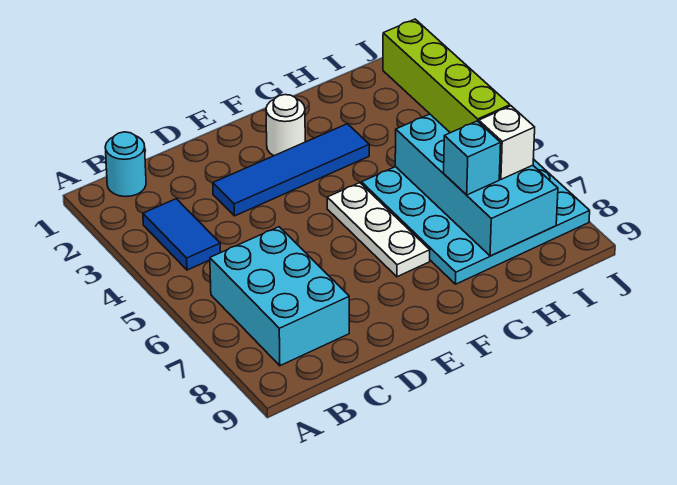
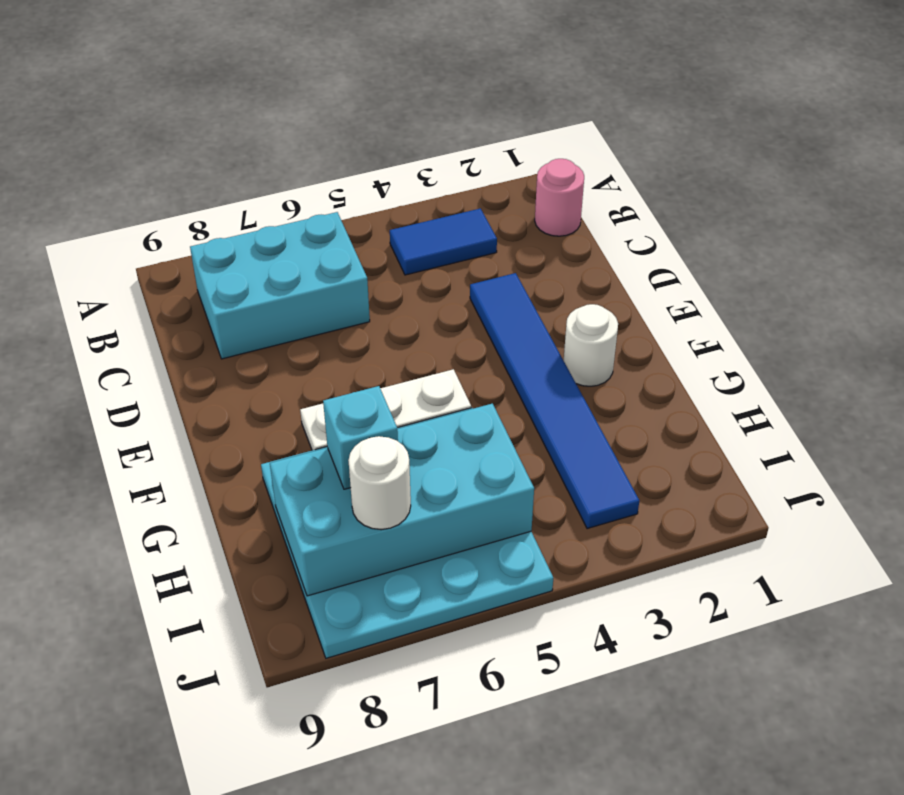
cyan 1x1 round brick [105,132,146,197] -> pink 1x1 round brick [535,159,584,236]
blue 1x4 tile [213,124,369,216] -> blue 1x6 tile [470,273,639,529]
lime 1x4 brick [383,19,510,133] -> none
white 1x1 brick [479,106,535,179] -> white 1x1 round brick [348,436,411,530]

